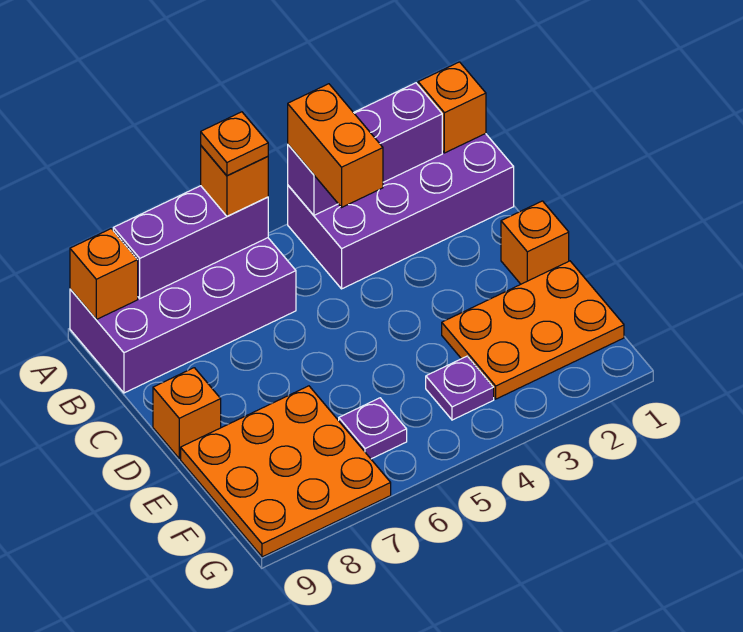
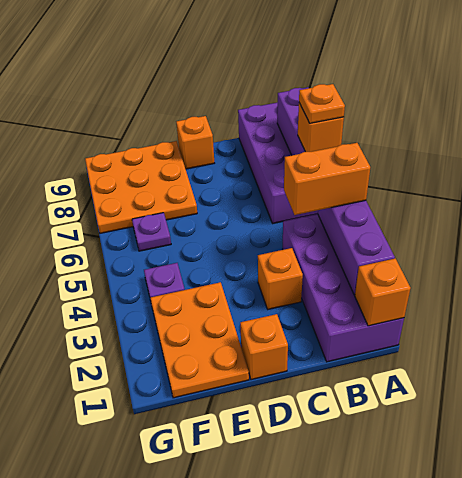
orange 1x1 brick [70,229,138,319] -> orange 1x1 brick moved to [258,248,303,309]

